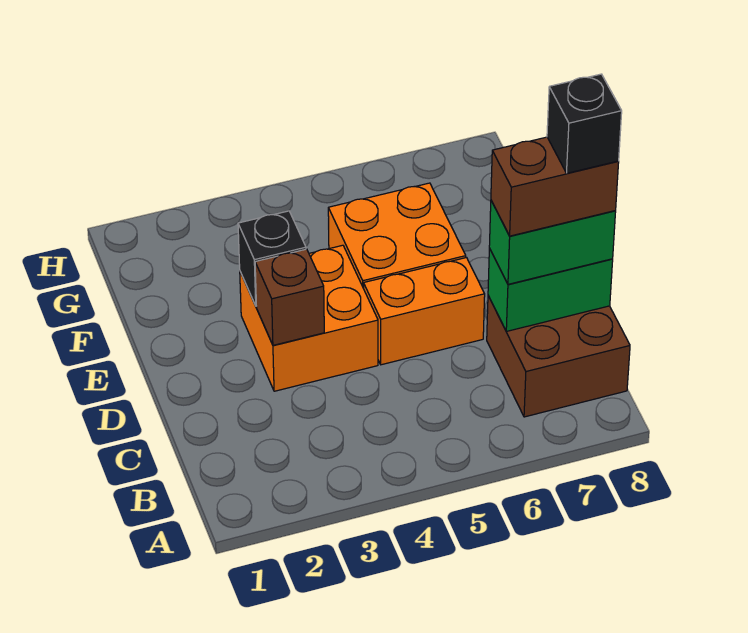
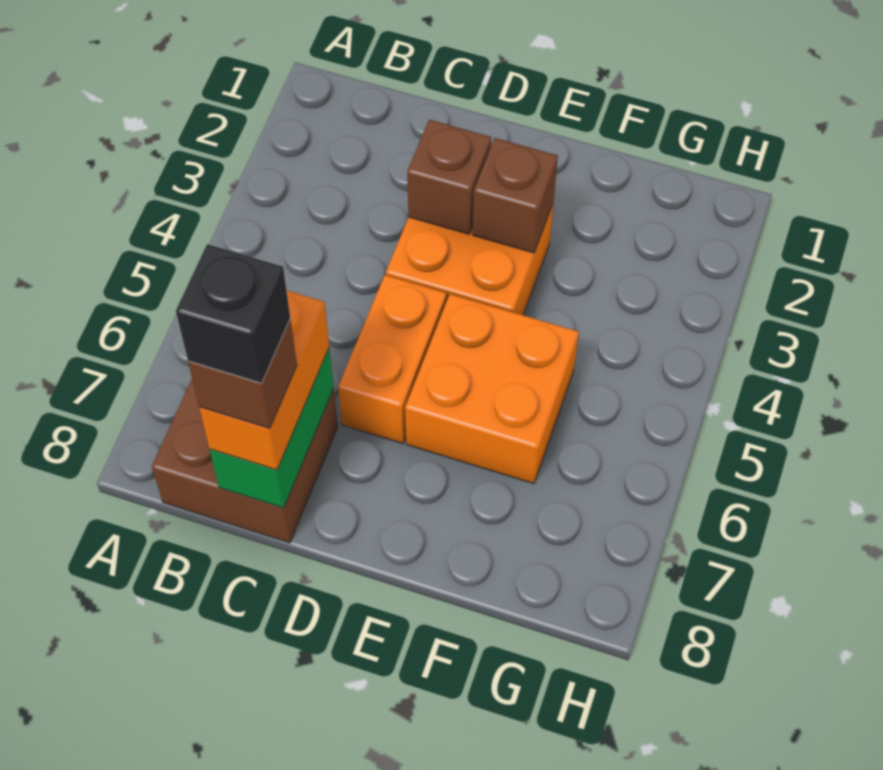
green 1x2 brick [489,201,616,284] -> orange 1x2 brick [199,291,329,470]
brown 1x2 brick [491,137,619,236] -> brown 1x1 brick [188,319,297,428]
black 1x1 brick [238,211,306,306] -> brown 1x1 brick [473,138,558,253]

